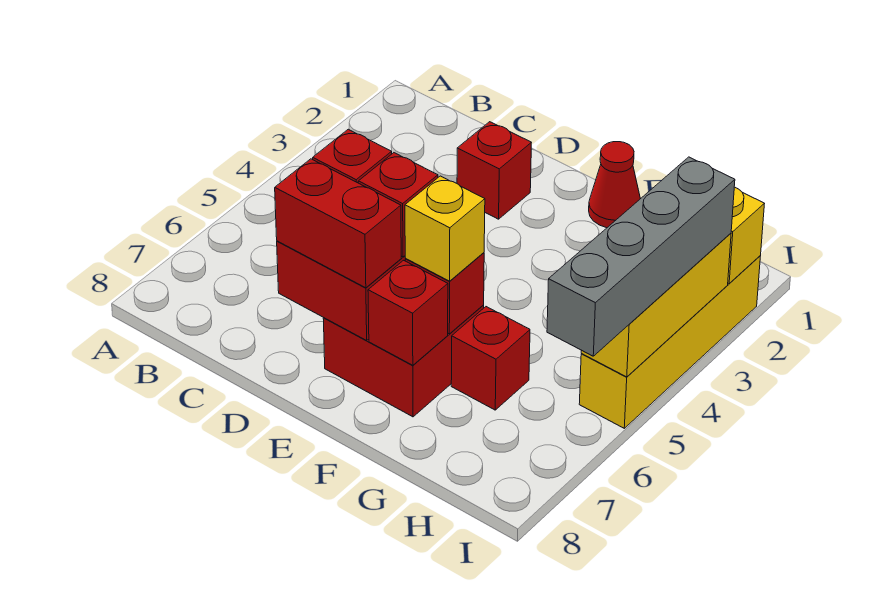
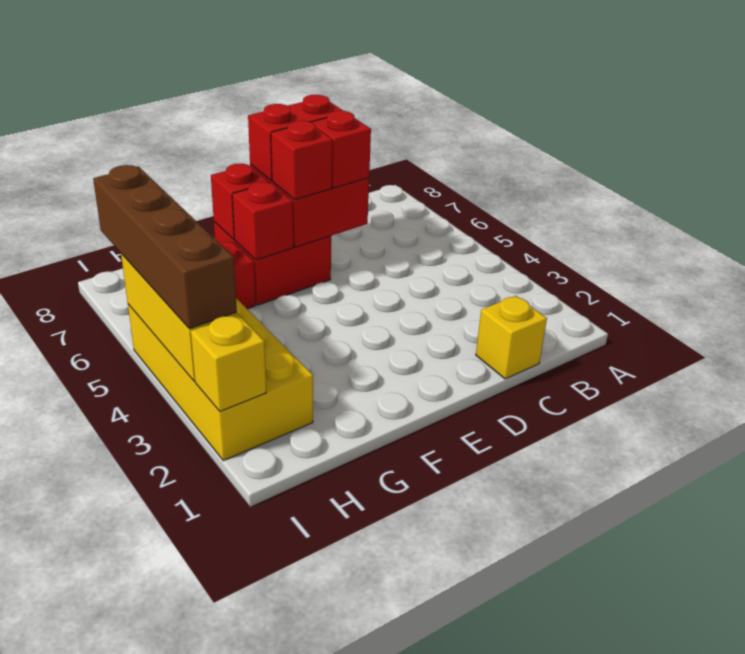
red 1x1 brick [457,122,531,219] -> none
red 1x1 cone [589,142,640,228] -> none
yellow 1x1 brick [405,176,485,281] -> yellow 1x1 brick moved to [476,296,547,379]
yellow 1x4 brick [579,256,760,428] -> yellow 2x4 brick [128,298,313,461]
grey 1x4 brick [547,157,735,356] -> brown 1x4 brick [93,165,237,329]

